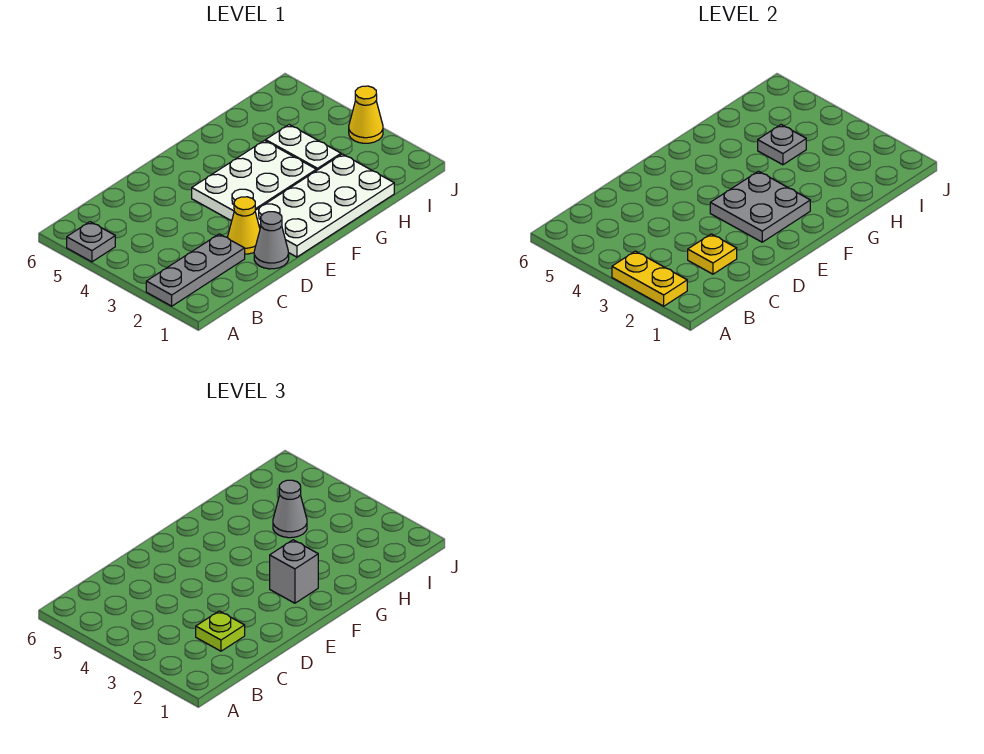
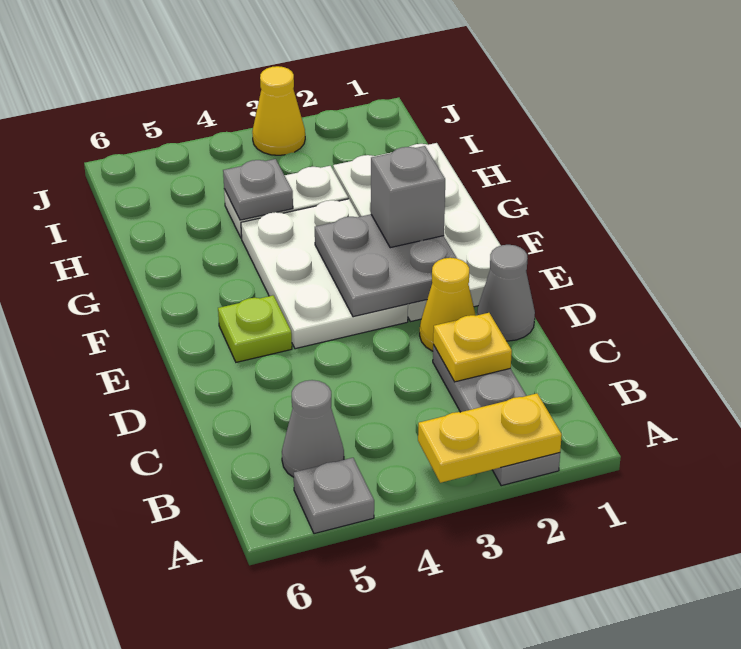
lime 1x1 plate [196,611,245,651] -> lime 1x1 plate moved to [218,295,292,362]
grey 1x1 cone [273,480,307,538] -> grey 1x1 cone moved to [282,380,344,477]

